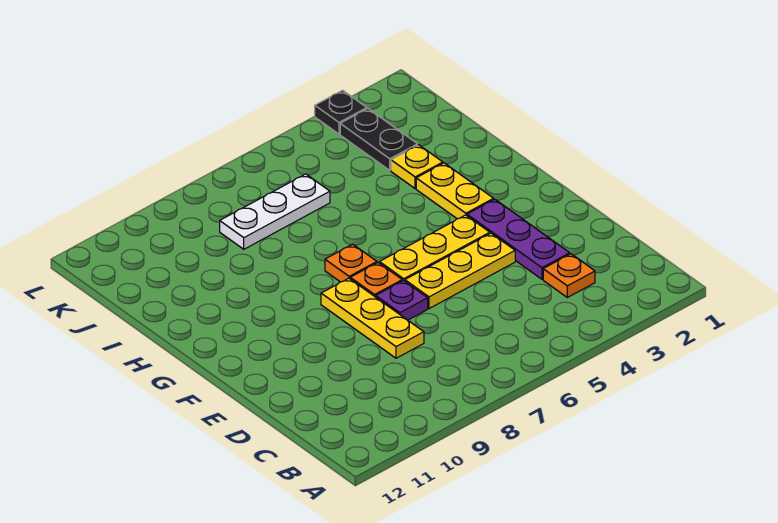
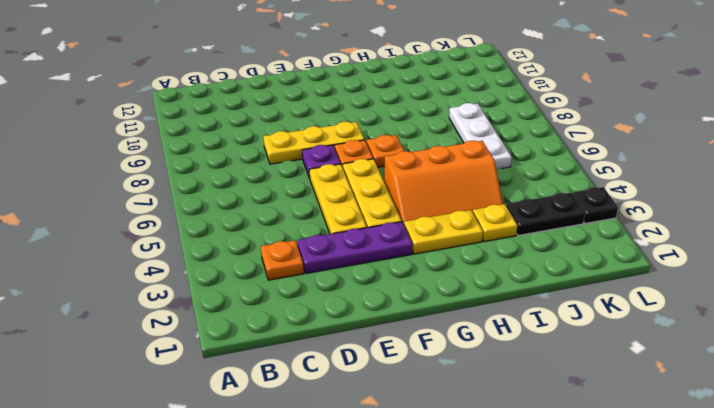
none -> orange 2x3 slope [384,141,503,224]

